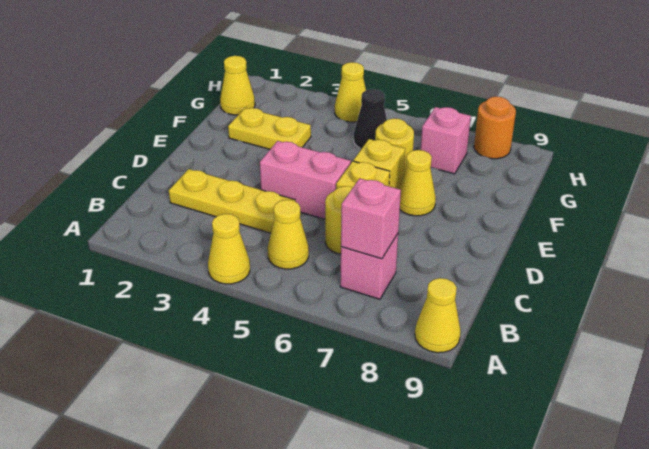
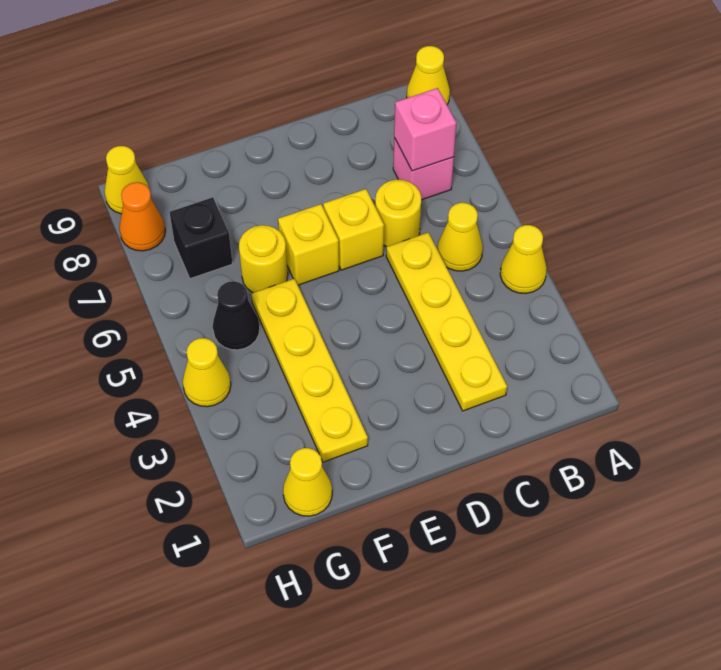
yellow 1x3 plate [169,169,295,233] -> yellow 1x4 plate [386,232,507,411]
pink 1x2 brick [260,141,351,219] -> none
yellow 1x1 cone [399,150,436,216] -> yellow 1x1 cone moved to [104,146,149,214]
yellow 1x2 plate [228,108,311,149] -> yellow 1x4 plate [251,279,368,462]
pink 1x1 brick [421,107,471,174] -> black 1x1 brick [170,197,233,279]
orange 1x1 round brick [474,96,516,159] -> orange 1x1 cone [119,182,165,251]

